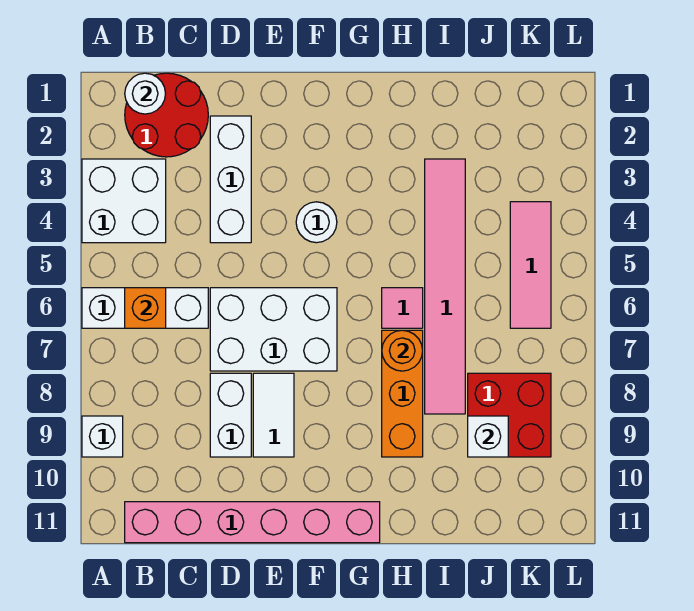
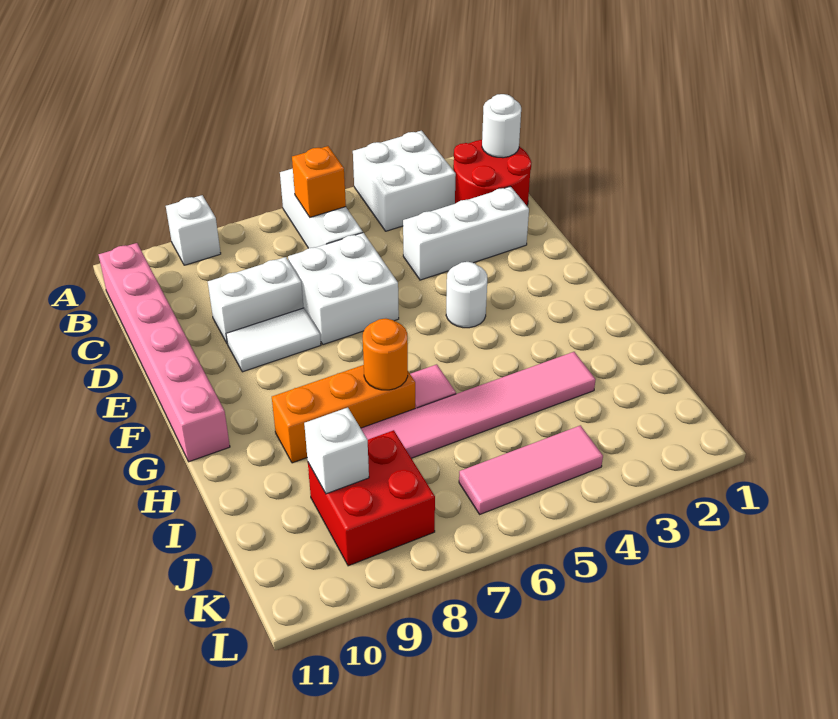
white 2x3 brick [210,288,337,371] -> white 2x2 brick [288,233,399,345]

